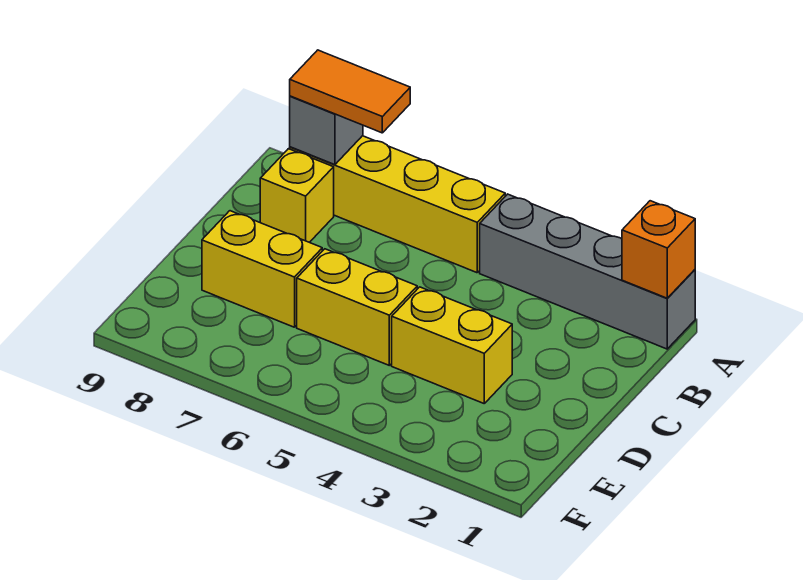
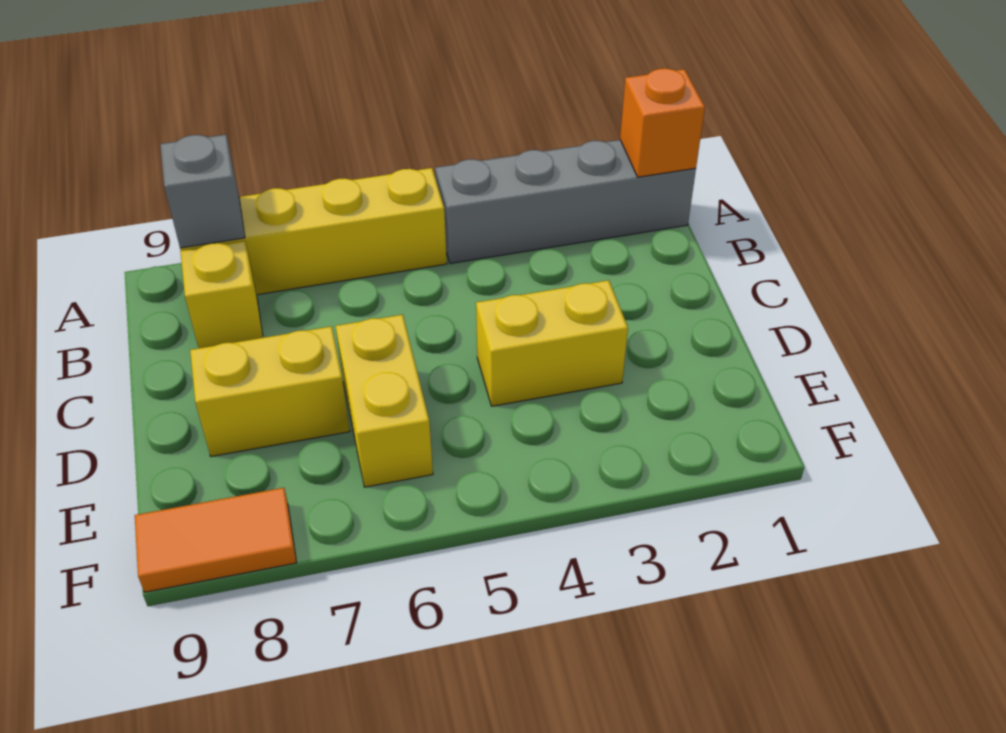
orange 1x2 tile [290,50,410,133] -> orange 1x2 tile moved to [135,488,297,592]
yellow 1x2 brick [297,249,417,365] -> yellow 1x2 brick turned to [336,315,433,487]

